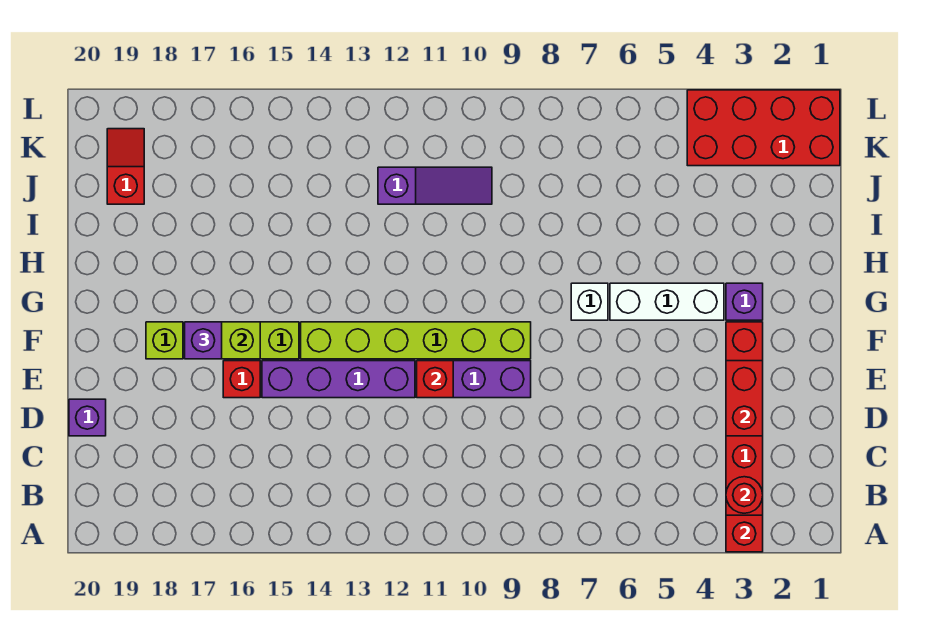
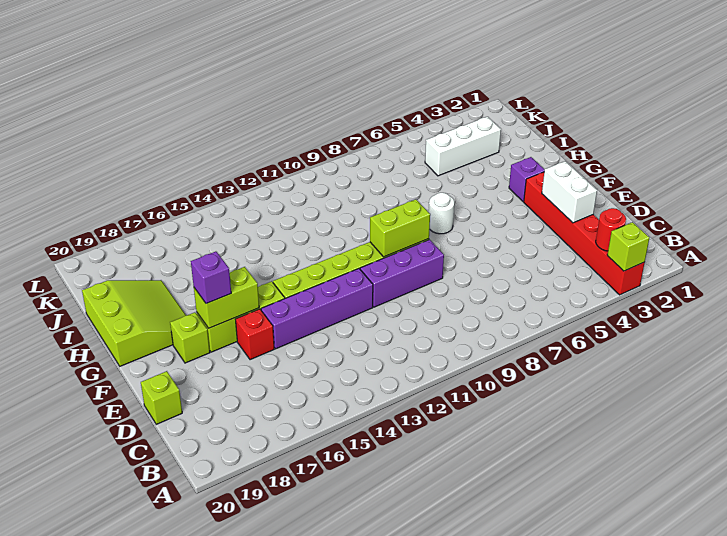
red 1x1 brick [726,515,763,552] -> lime 1x1 brick [607,222,649,271]
red 1x2 brick [726,361,763,436] -> white 1x2 brick [542,161,597,223]
purple 1x1 brick [69,399,106,436] -> lime 1x1 brick [141,371,182,424]
red 1x1 brick [417,361,453,398] -> none
none -> lime 1x2 brick [370,199,430,257]
white 1x3 brick [610,283,724,320] -> white 1x3 brick moved to [425,117,501,176]
white 1x1 brick [571,283,608,320] -> white 1x1 round brick [429,193,454,234]
none -> lime 3x3 slope [82,280,186,366]
purple 1x3 slope [378,167,492,204] -> none
red 1x2 slope [107,129,144,204] -> none
red 2x4 brick [687,90,840,166] -> none

